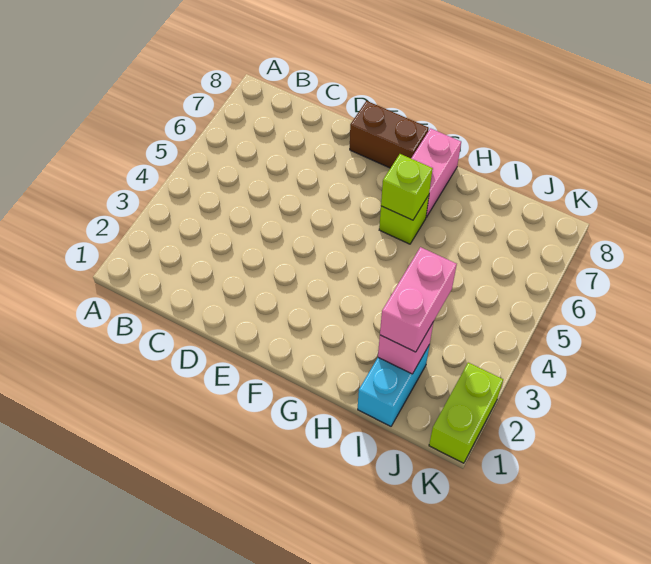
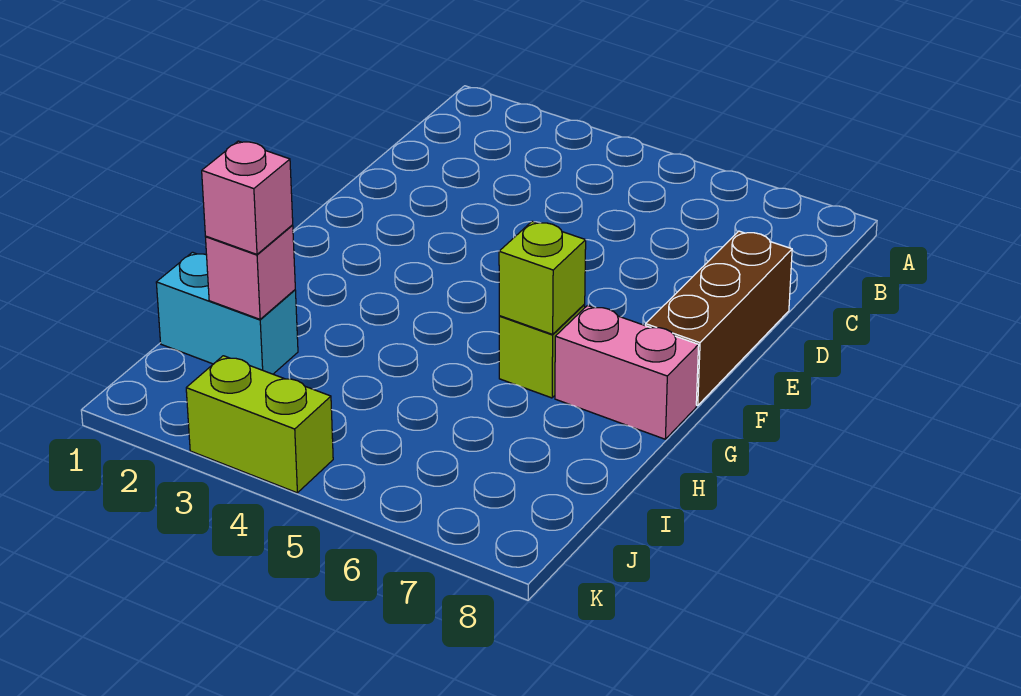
brown 1x2 brick [350,101,429,168] -> brown 1x3 brick [645,231,792,406]
pink 1x2 brick [380,247,457,352] -> pink 1x1 brick [202,141,293,254]
lime 1x2 brick [429,363,503,463] -> lime 1x2 brick moved to [186,356,333,493]

